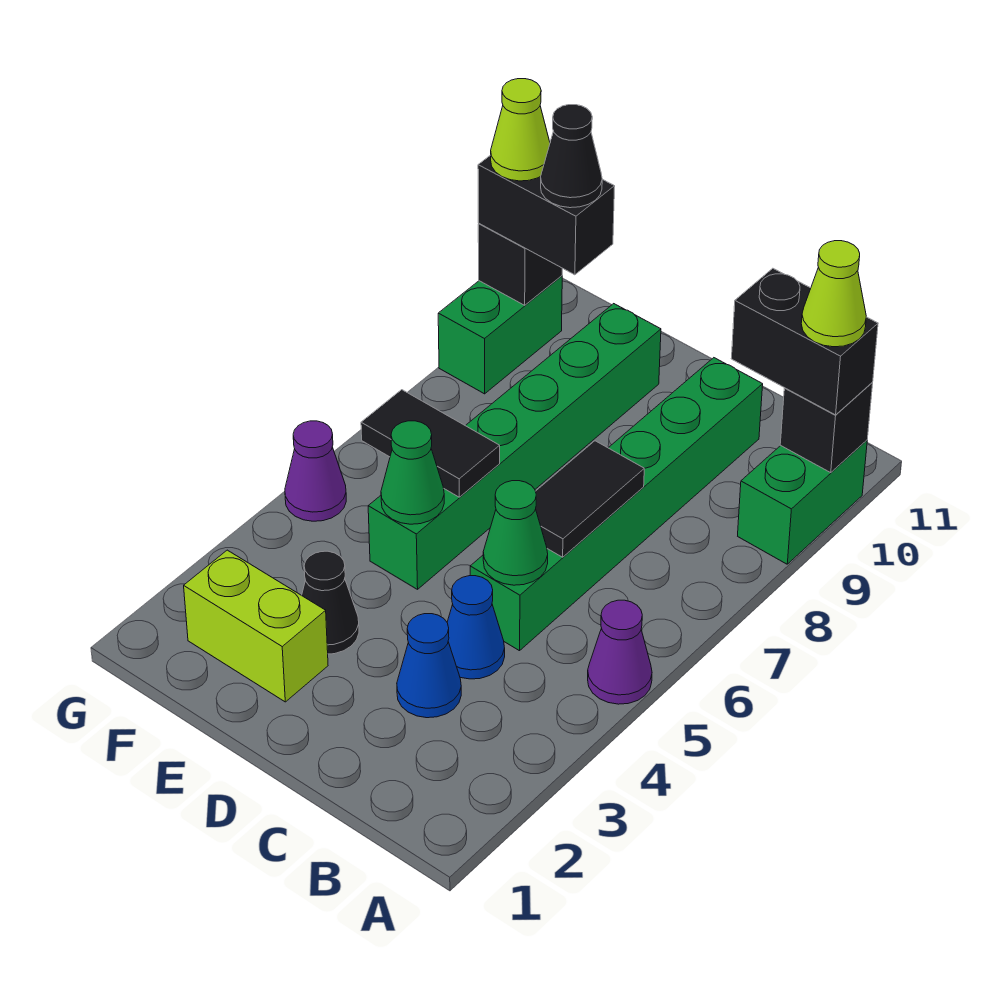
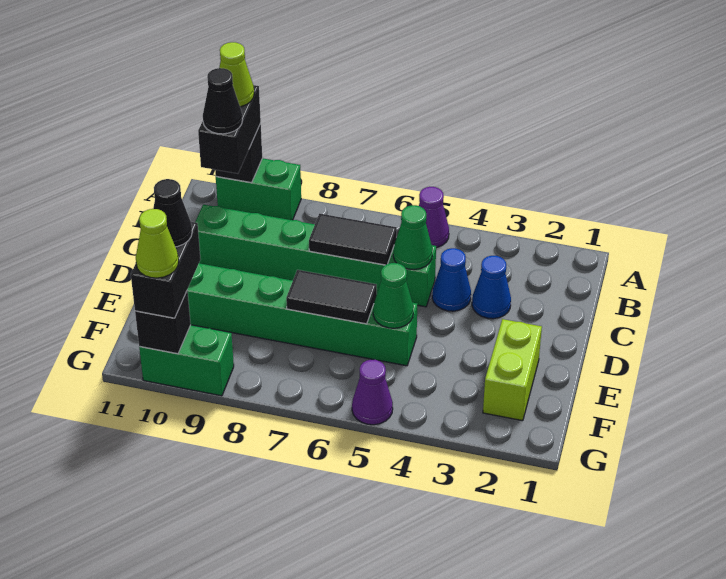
black 1x1 cone [302,551,359,654] -> black 1x1 cone moved to [203,68,243,134]
black 1x2 tile [361,390,500,497] -> black 1x2 tile turned to [286,270,377,324]

